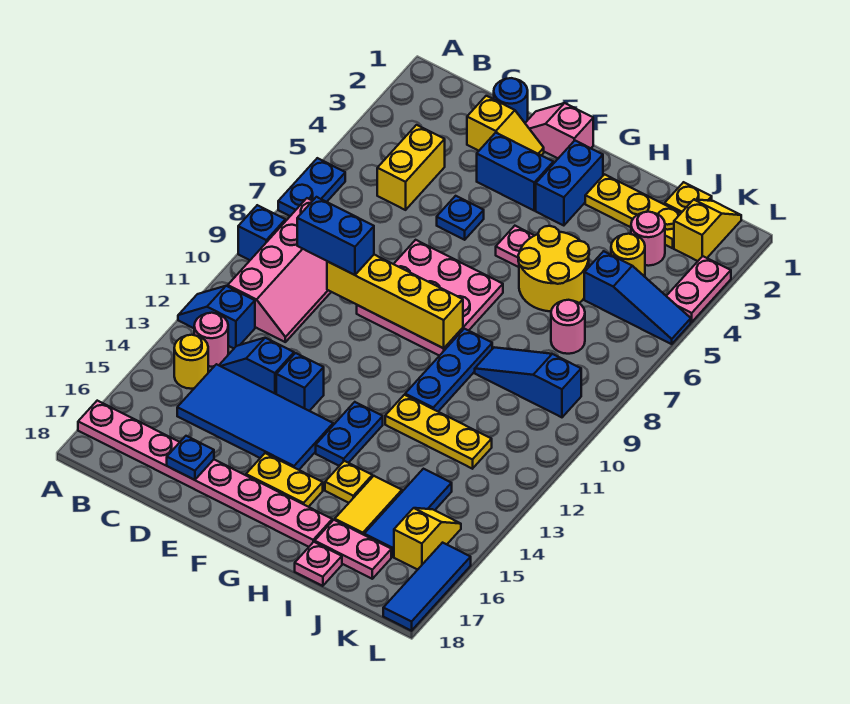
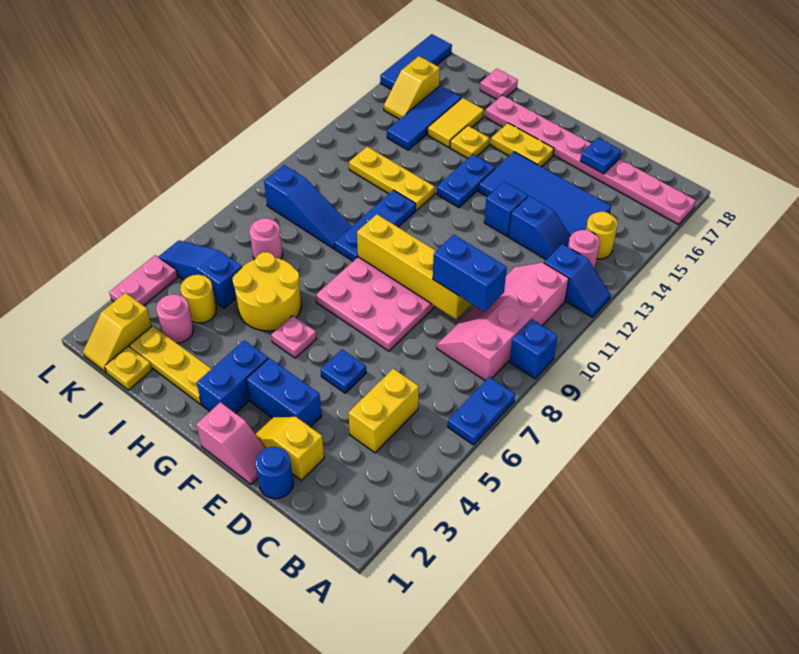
pink 1x2 plate [315,520,391,579] -> none

